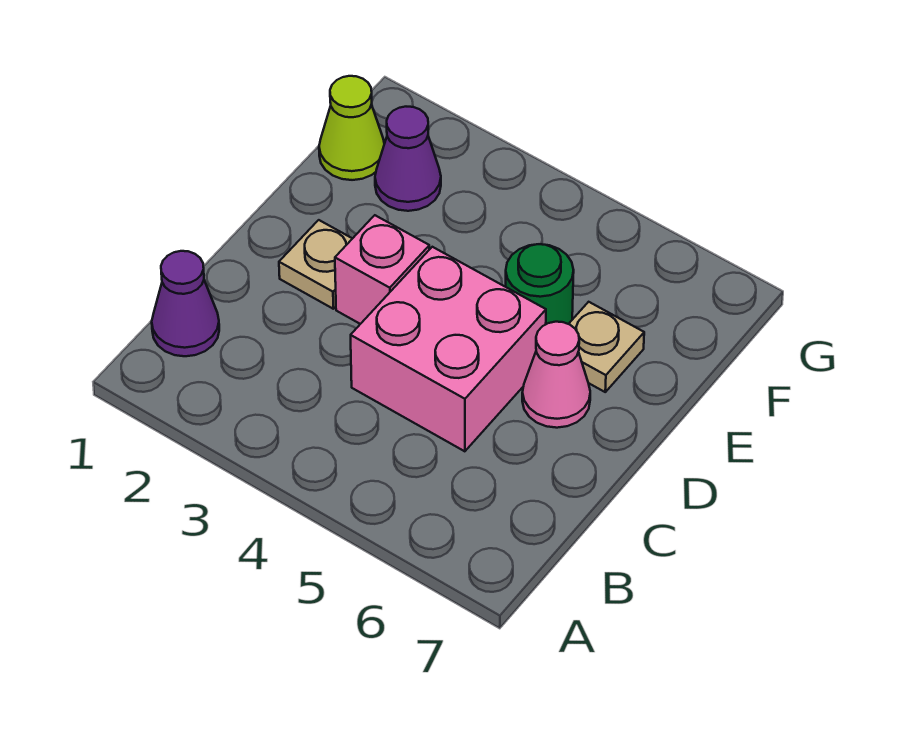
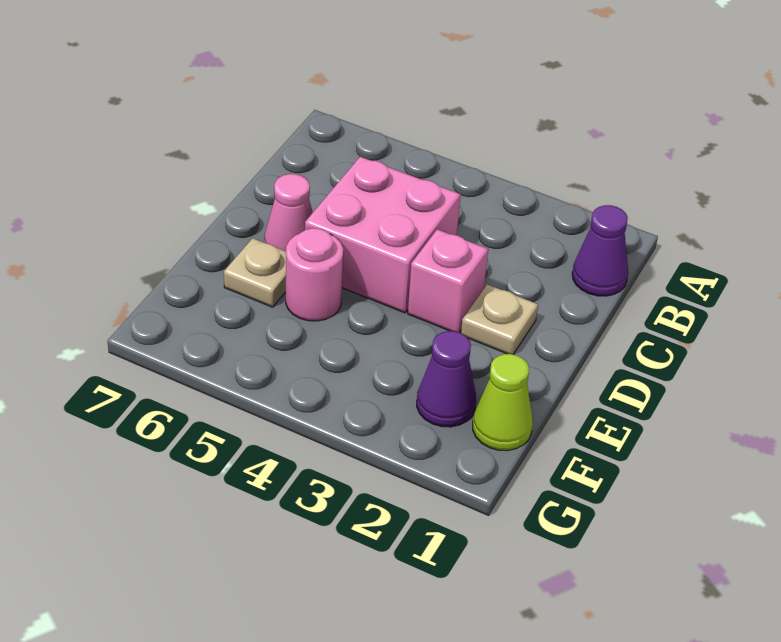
green 1x1 round brick [505,244,574,324] -> pink 1x1 round brick [286,228,343,321]

